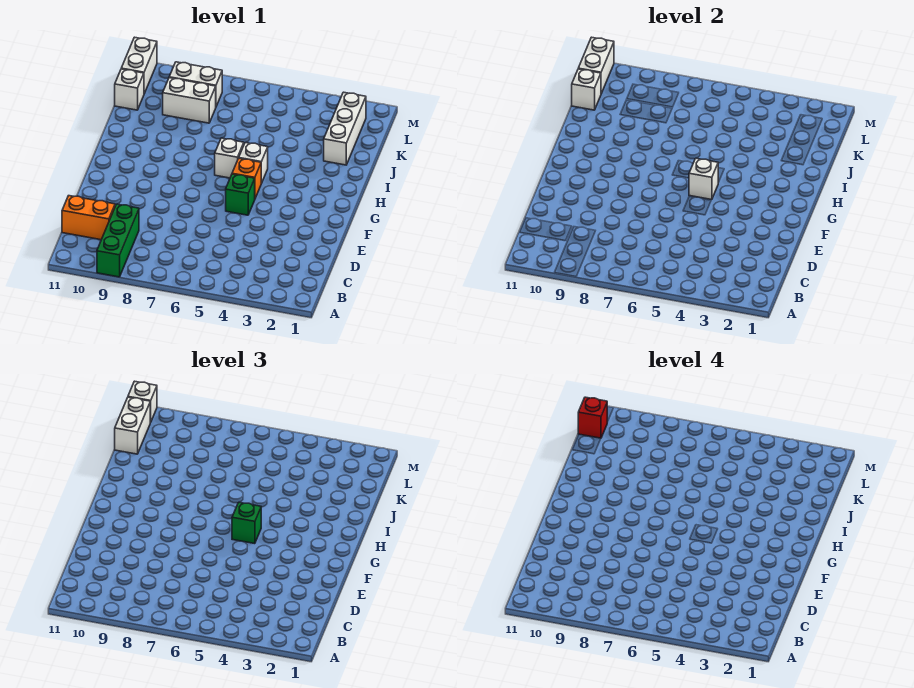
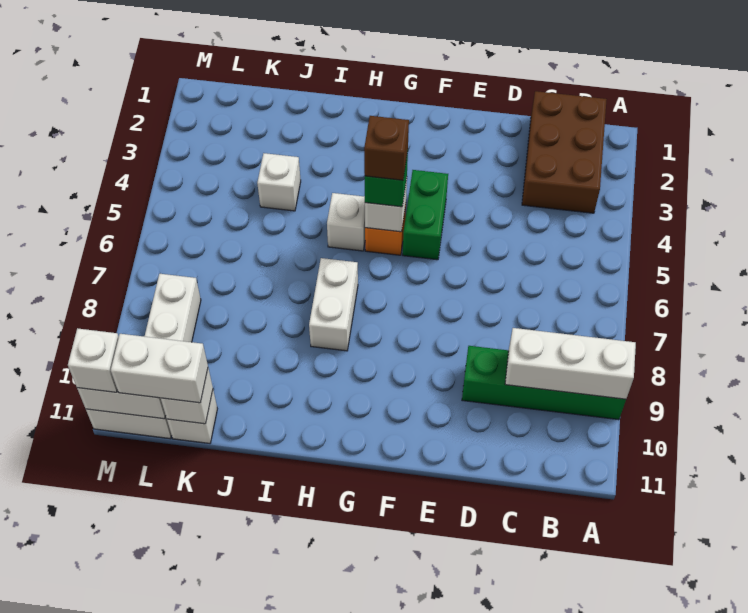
green 1x3 brick [97,204,139,277] -> green 1x4 brick [462,346,626,420]
none -> brown 2x3 brick [522,91,607,213]
orange 1x2 brick [62,196,115,240] -> none
green 1x1 brick [226,174,255,215] -> green 1x2 brick [403,170,448,260]
none -> brown 1x1 brick [364,116,409,180]
white 1x1 brick [215,138,244,178] -> white 1x1 brick moved to [257,153,301,211]
white 1x3 brick [324,92,366,165] -> white 1x3 brick moved to [505,328,636,399]
white 1x2 brick [163,78,216,123] -> white 1x2 brick moved to [309,258,358,351]
red 1x1 brick [578,397,607,438] -> none

